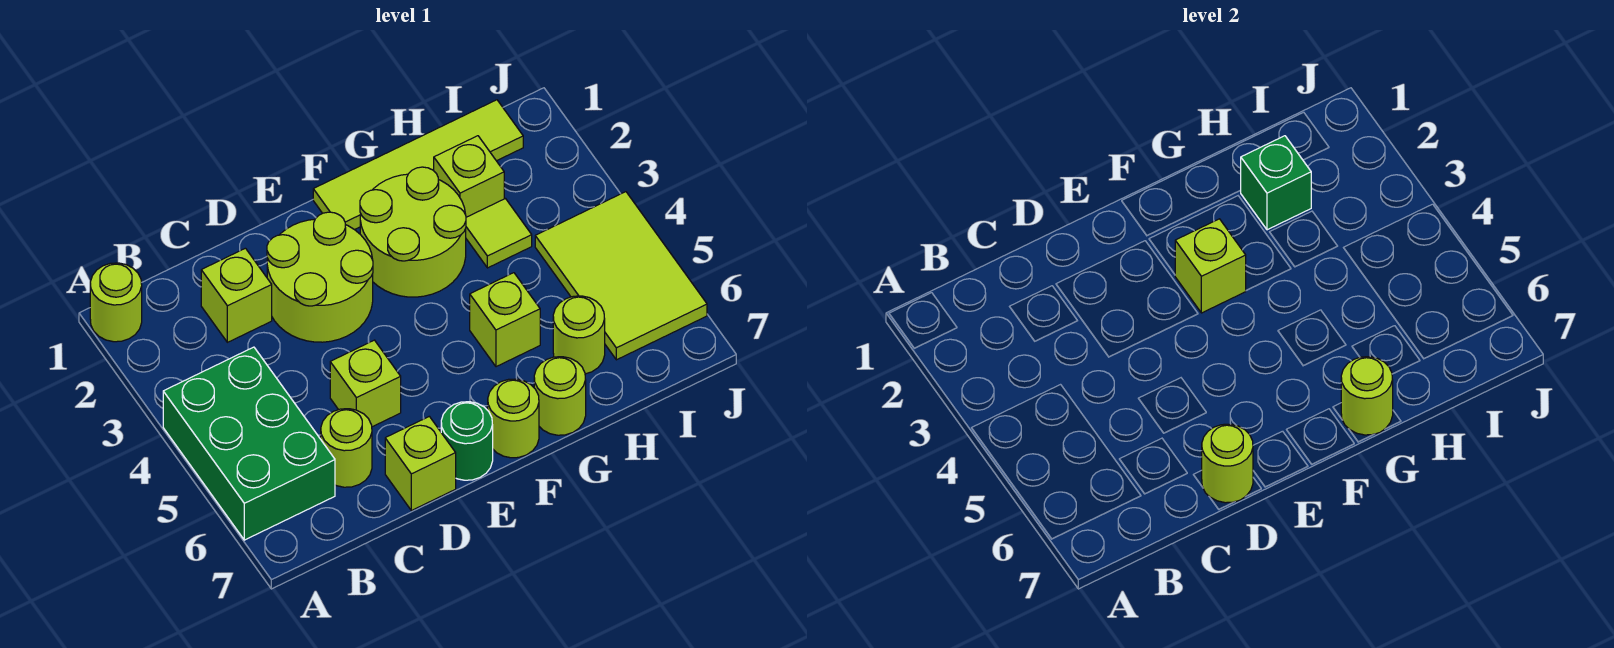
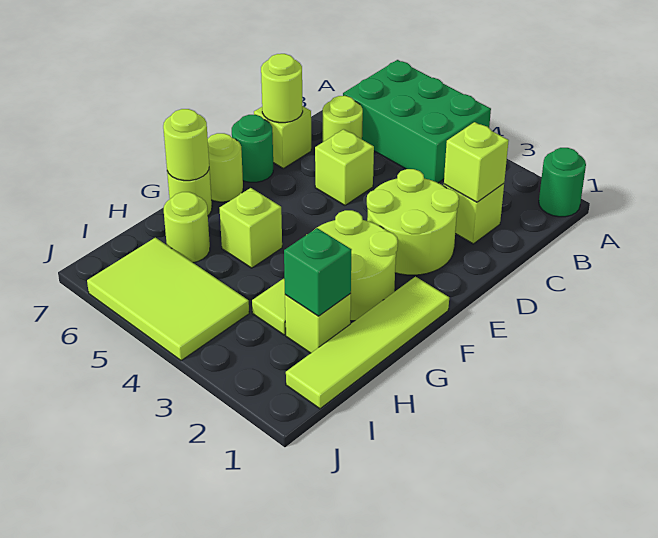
lime 1x1 round brick [90,263,142,342] -> green 1x1 round brick [539,148,586,217]
lime 1x1 brick [1175,219,1246,313] -> lime 1x1 brick moved to [444,122,509,202]

